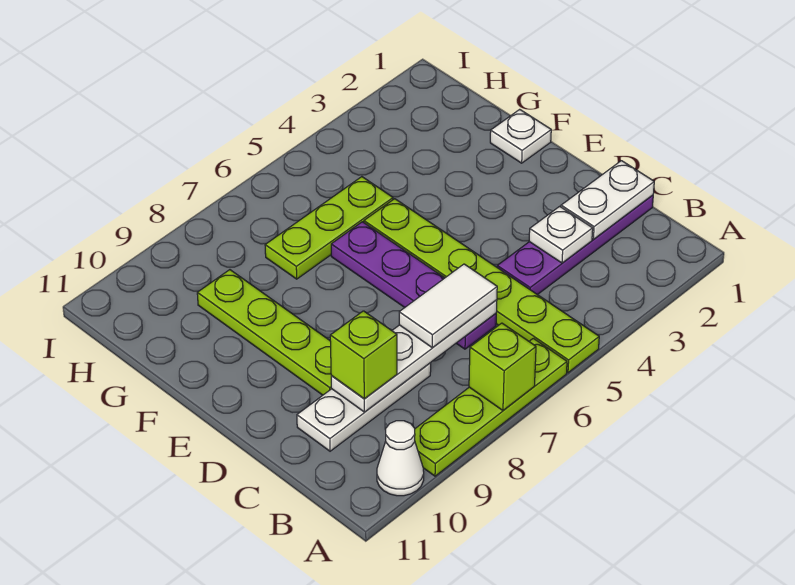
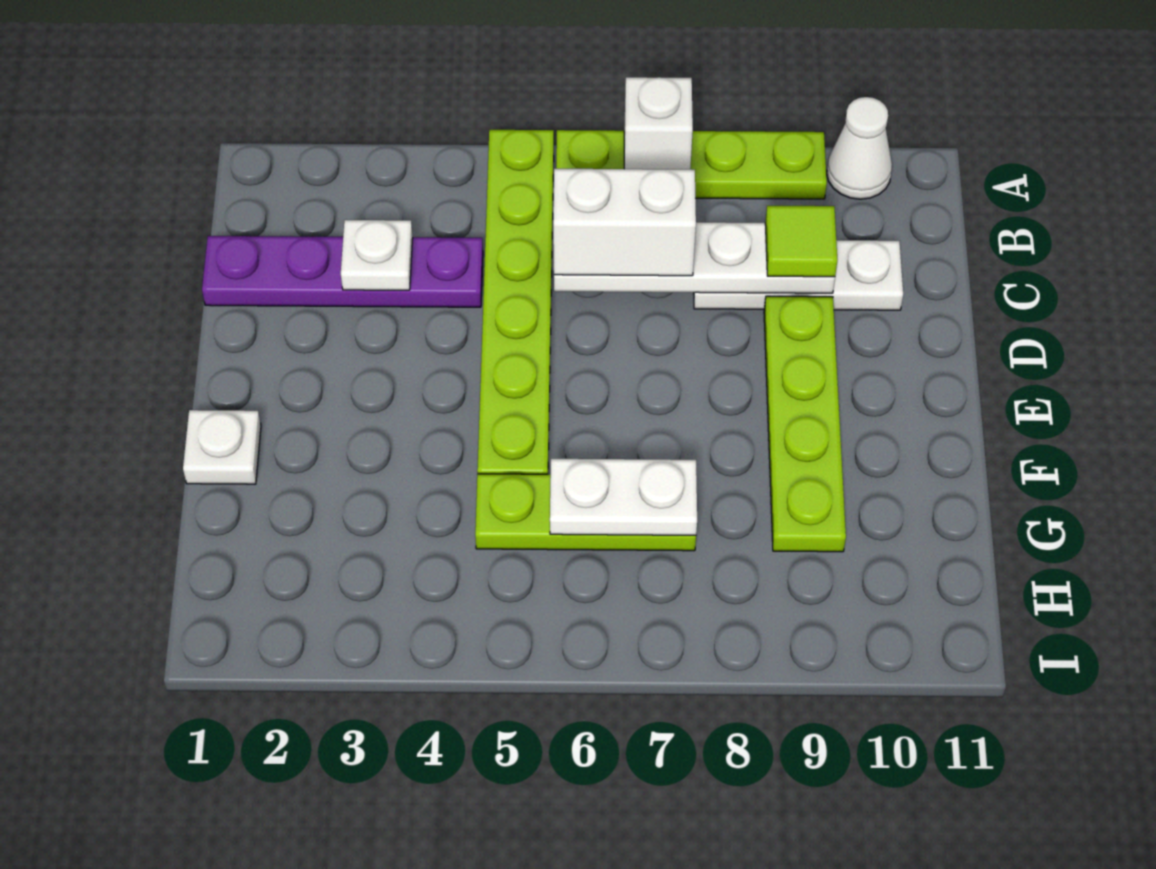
lime 1x1 brick [469,323,536,410] -> white 1x1 brick [624,77,693,169]
white 1x2 plate [561,161,654,239] -> white 1x2 plate moved to [550,459,697,535]
purple 1x4 plate [331,222,496,349] -> none
white 1x2 tile [399,264,497,348] -> white 1x2 brick [553,169,696,276]
lime 1x1 brick [330,311,397,399] -> lime 1x1 tile [765,206,837,277]

